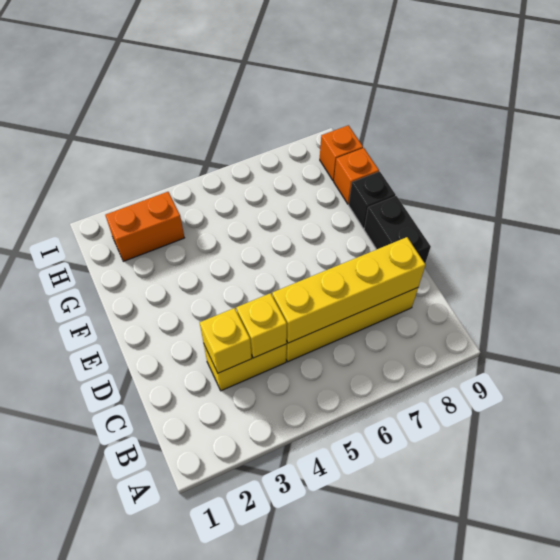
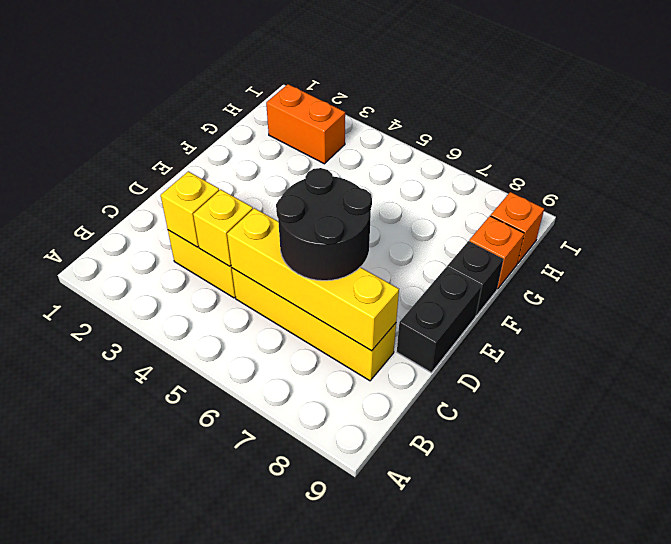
none -> black 2x2 round brick [276,168,372,281]

